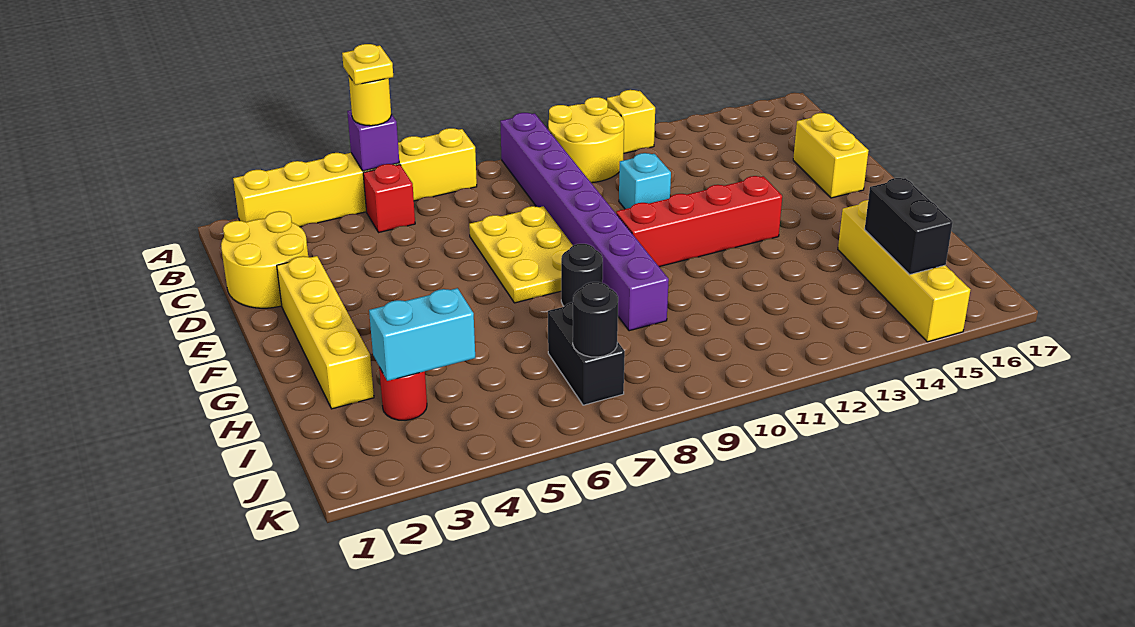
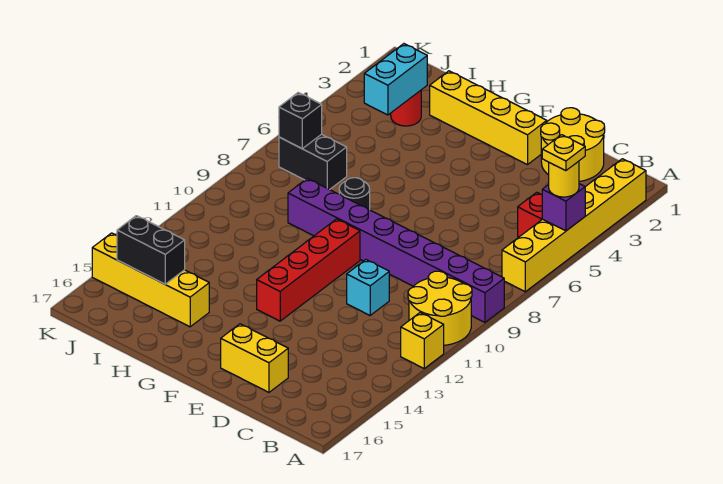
yellow 2x3 plate [469,206,573,303] -> none
black 1x1 round brick [573,282,618,357] -> black 1x1 brick [279,93,322,149]

